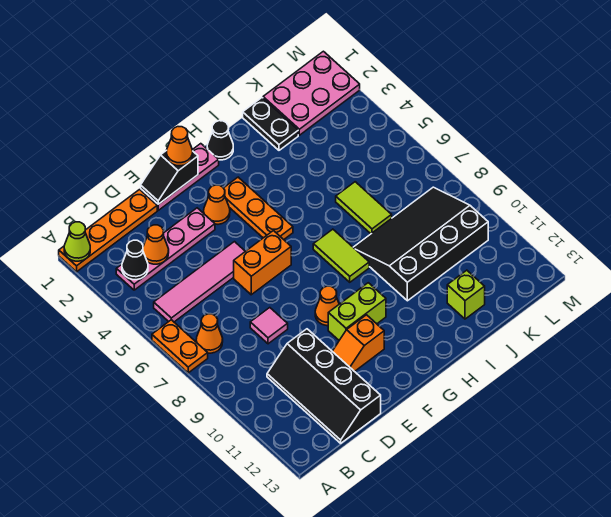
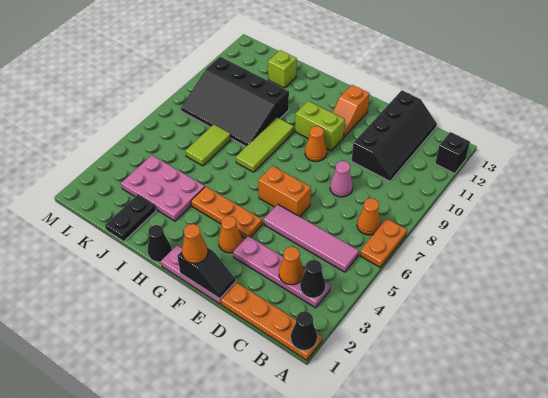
lime 1x1 cone [64,222,90,261] -> black 1x1 cone [291,311,317,350]
none -> black 1x1 brick [435,132,470,174]
pink 1x1 tile [250,308,288,344] -> pink 1x1 cone [330,161,353,197]
orange 1x2 slope [332,315,384,372] -> orange 1x2 slope turned to [332,85,370,137]
orange 1x3 plate [224,177,293,239] -> orange 1x3 plate turned to [191,186,262,238]
lime 1x2 tile [313,229,369,282] -> lime 1x3 tile [236,117,294,172]
pink 2x3 plate [263,51,360,135] -> pink 2x3 plate moved to [121,155,205,221]

